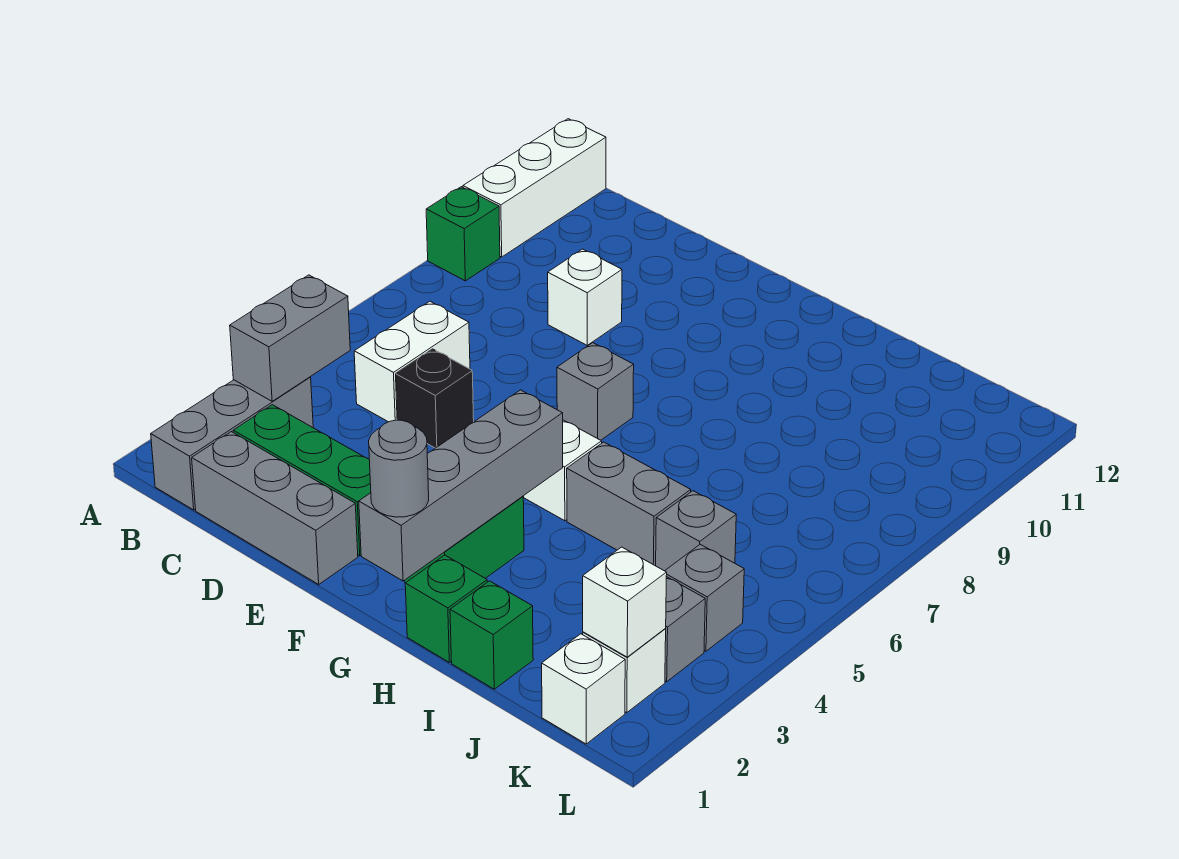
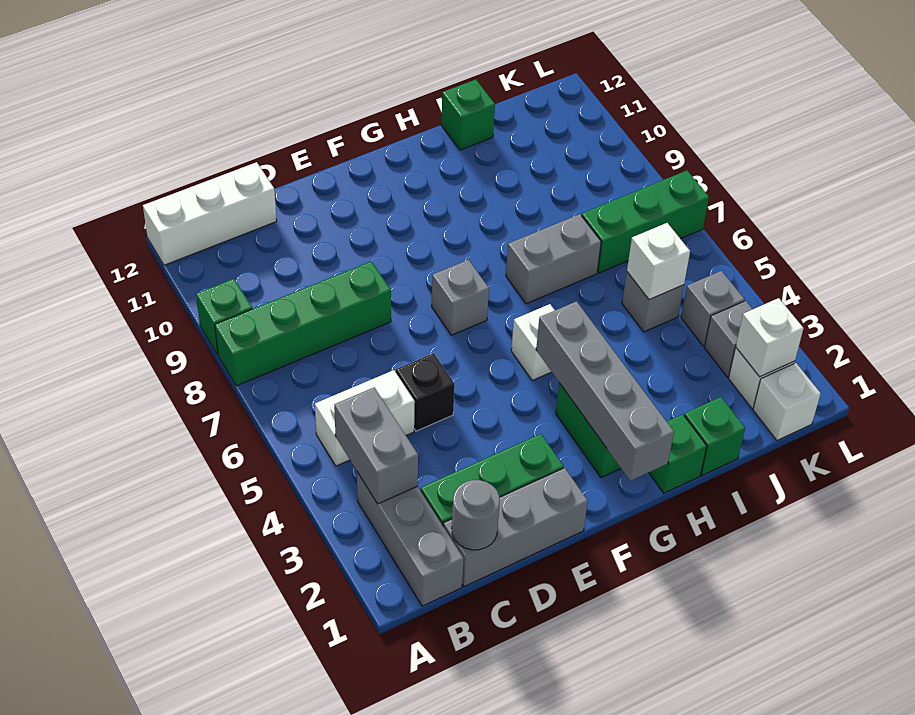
none -> green 1x4 brick [215,261,391,386]
white 1x3 brick [463,119,606,257] -> white 1x3 brick turned to [143,162,277,265]
white 1x2 brick [354,301,470,422] -> white 1x2 brick turned to [315,370,415,466]
white 1x1 brick [548,249,622,345] -> white 1x1 brick moved to [627,223,690,300]
grey 1x1 round brick [369,420,429,517] -> grey 1x1 round brick moved to [452,480,500,550]
grey 1x2 brick [567,442,691,566] -> grey 1x2 brick moved to [506,214,601,304]
none -> green 1x1 brick [441,80,495,150]
none -> green 1x3 brick [582,171,709,273]

